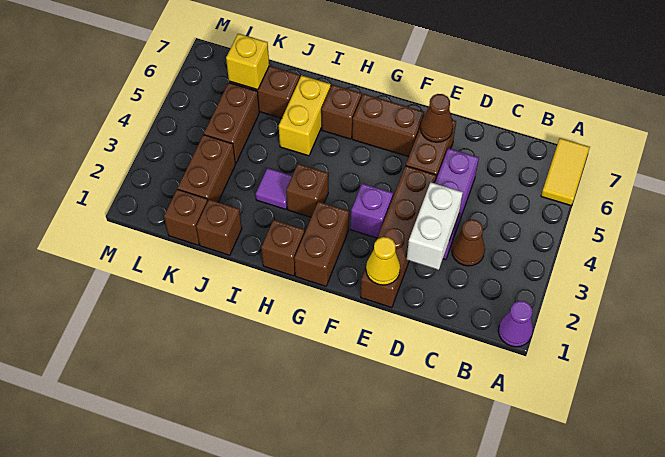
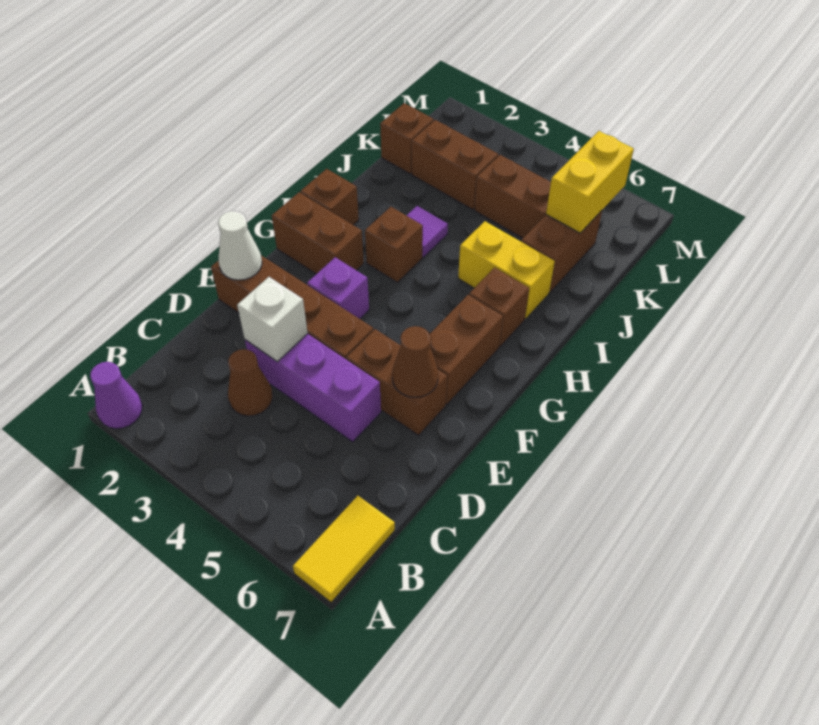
yellow 1x2 tile [541,138,590,206] -> yellow 1x2 tile turned to [293,496,395,602]
white 1x2 brick [407,182,463,270] -> white 1x1 brick [237,277,308,362]
yellow 1x1 cone [366,237,400,285] -> white 1x1 cone [218,211,262,280]
brown 1x1 brick [196,200,242,255] -> none
yellow 1x1 brick [226,34,269,90] -> yellow 1x2 brick [546,131,634,233]

